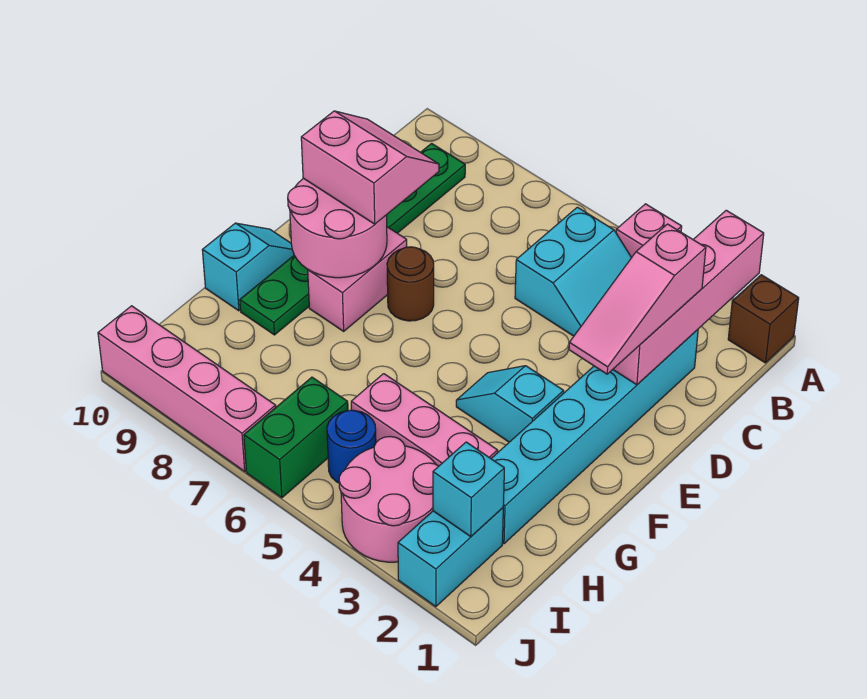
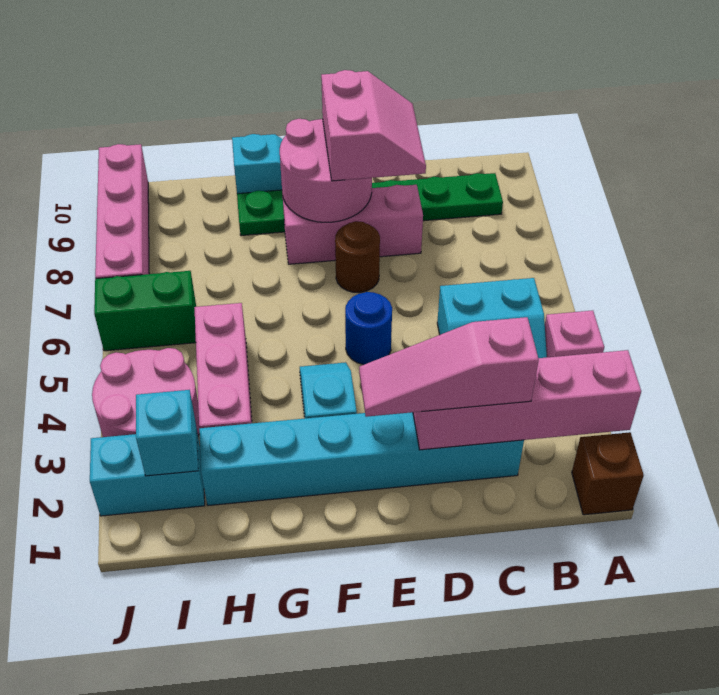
pink 1x2 brick [308,227,407,331] -> pink 1x3 brick [283,185,423,264]
blue 1x1 round brick [327,410,376,483] -> blue 1x1 round brick moved to [345,292,392,365]

